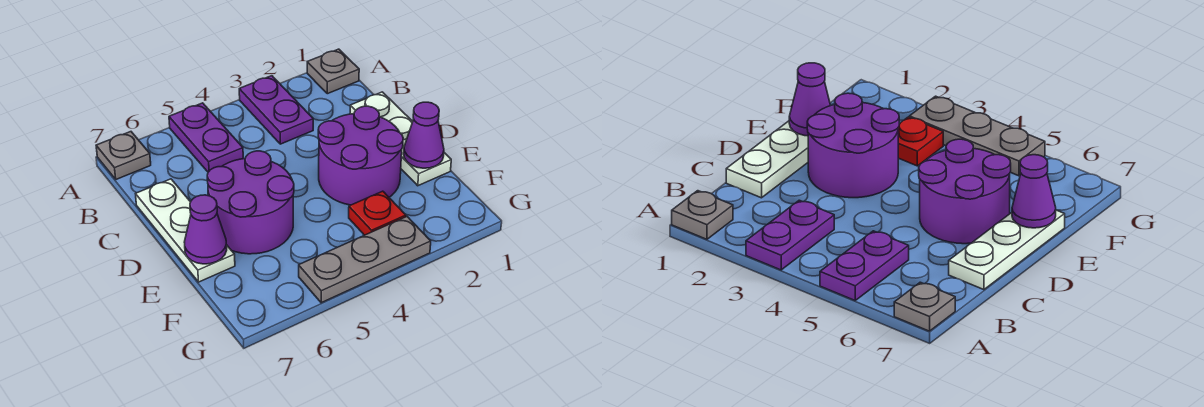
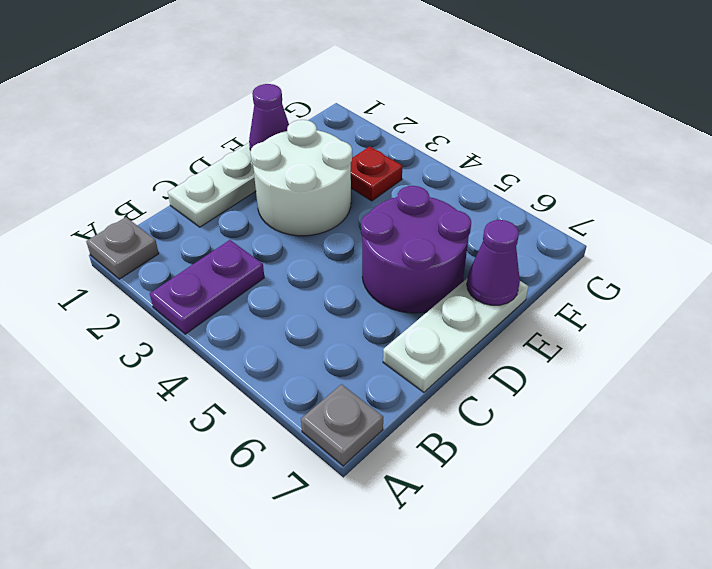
purple 1x2 plate [169,103,243,172] -> none
purple 2x2 round brick [318,106,403,205] -> white 2x2 round brick [250,120,352,236]
grey 1x3 plate [299,217,431,303] -> none

